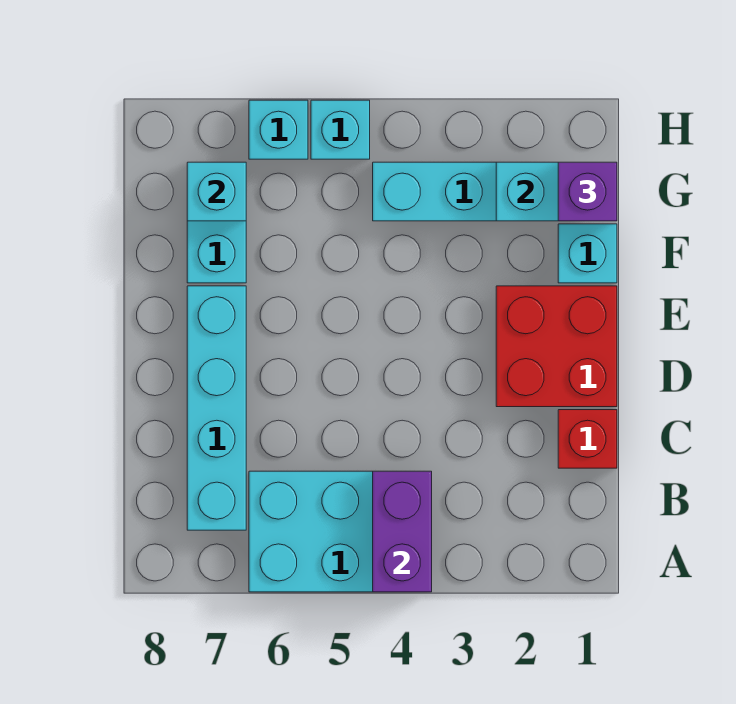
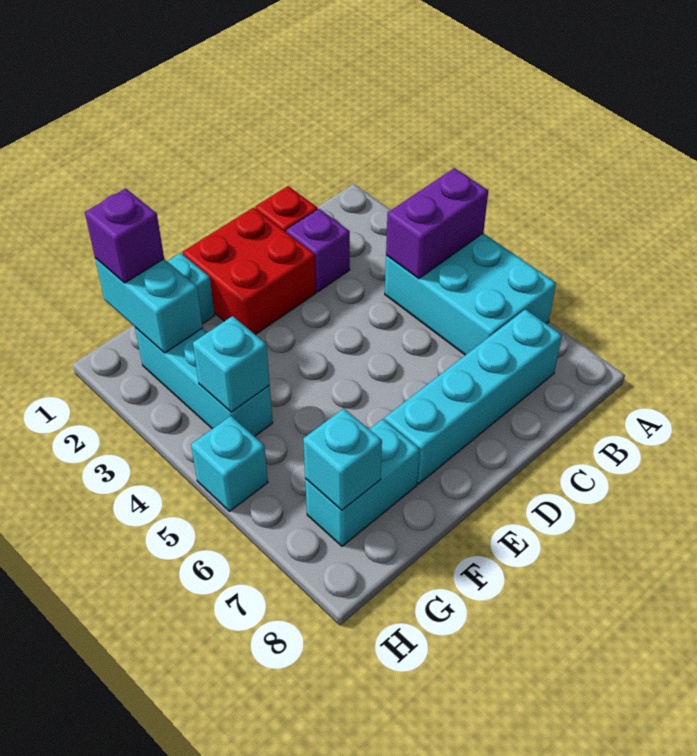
none -> purple 1x1 brick [286,209,350,292]
cyan 1x1 brick [249,100,308,159] -> cyan 1x1 brick moved to [193,316,270,412]

